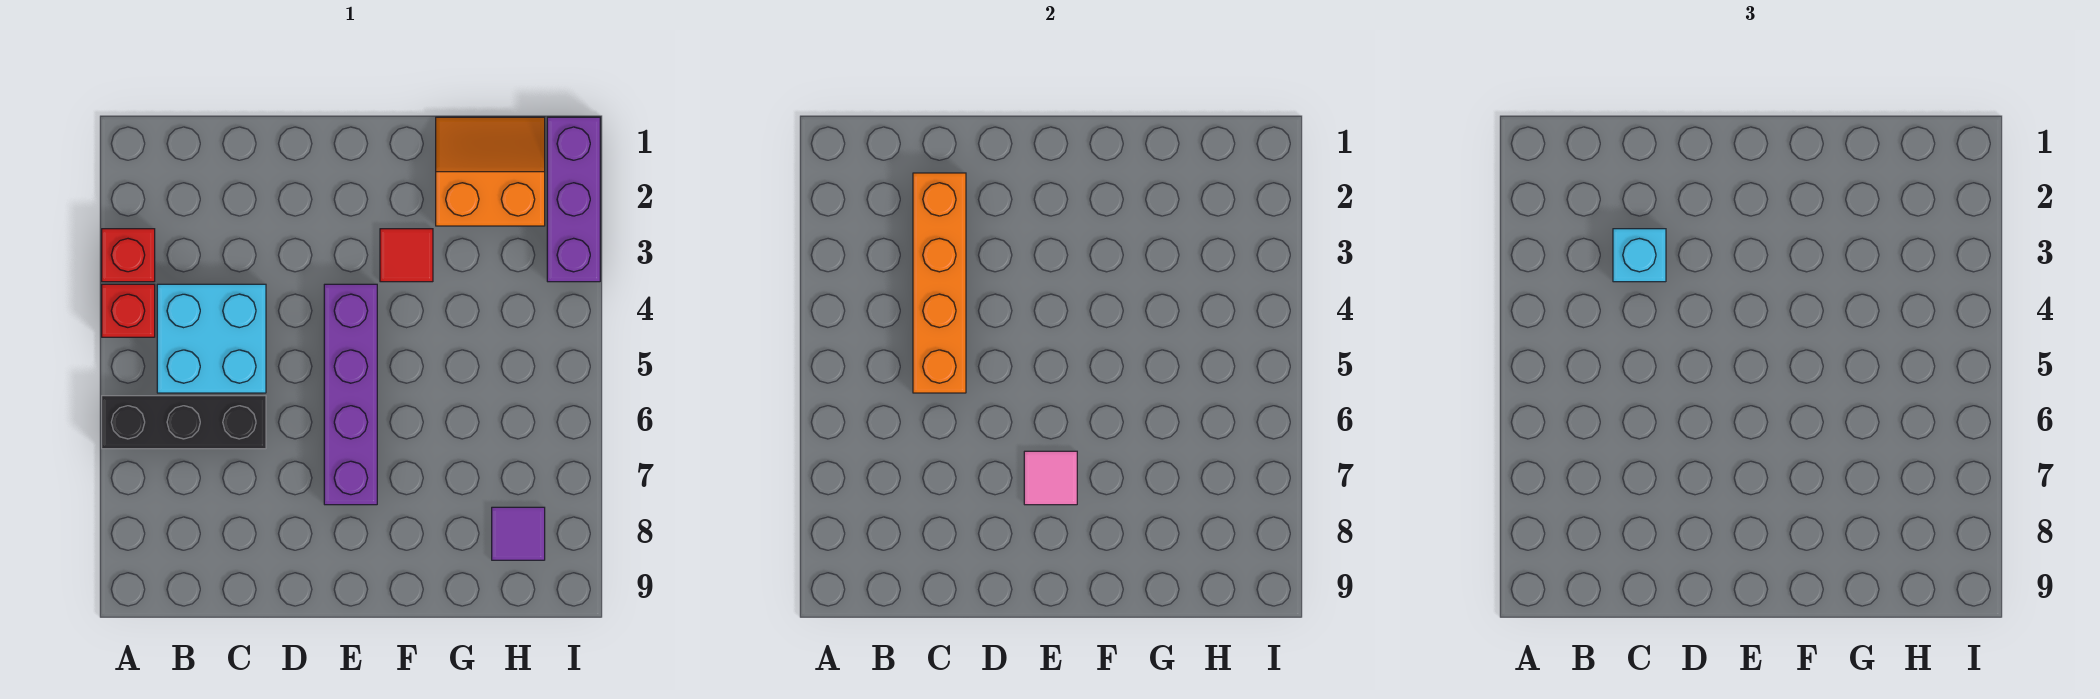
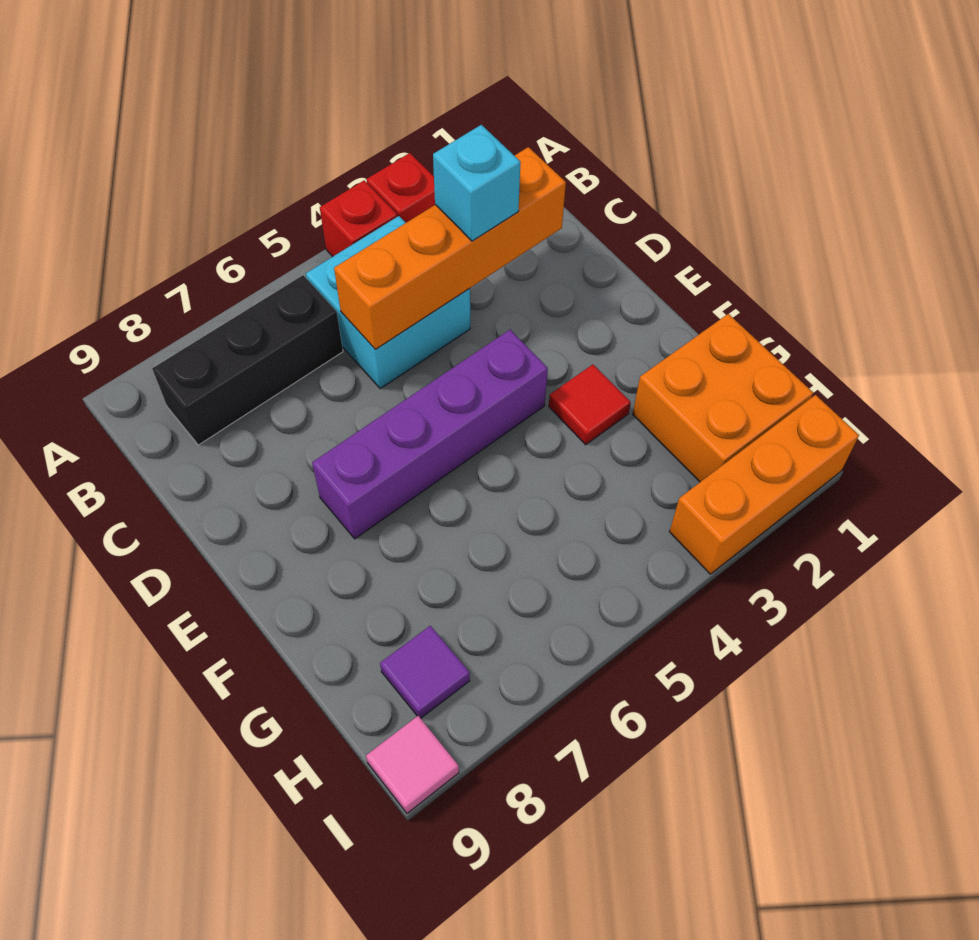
black 1x3 brick [102,396,266,449] -> black 1x3 brick turned to [152,275,343,445]
pink 1x1 tile [1024,451,1077,505] -> pink 1x1 tile moved to [366,716,459,813]
orange 2x2 slope [436,117,545,226] -> orange 2x2 brick [633,314,813,482]
purple 1x3 brick [547,117,600,282] -> orange 1x3 brick [670,395,859,574]

